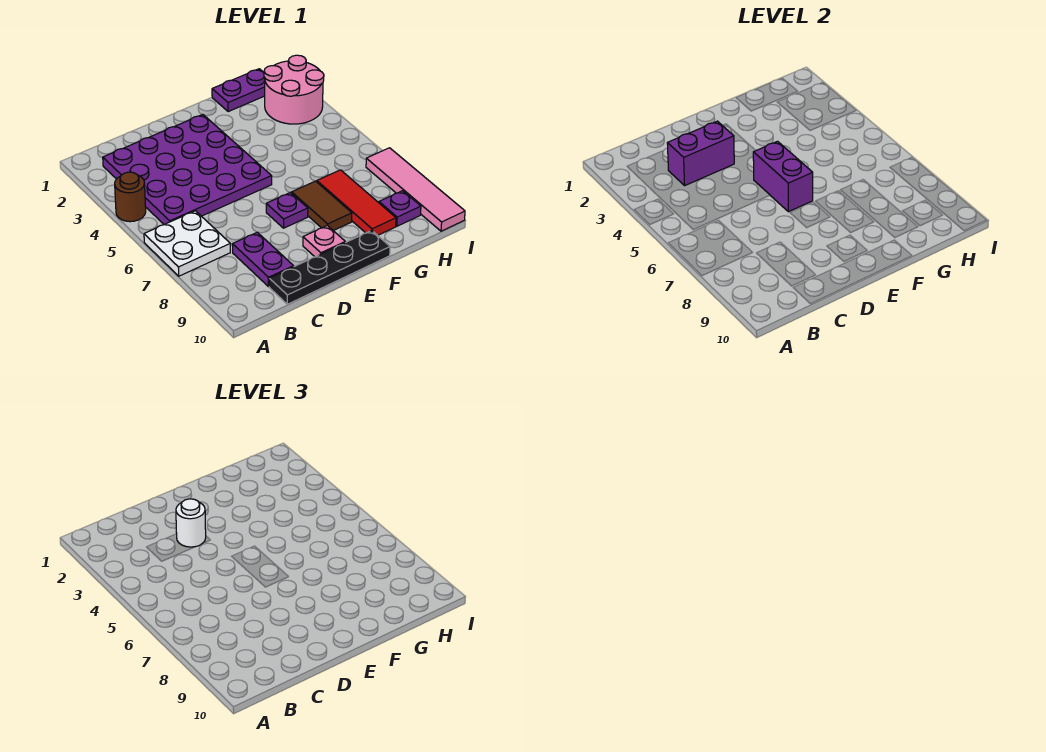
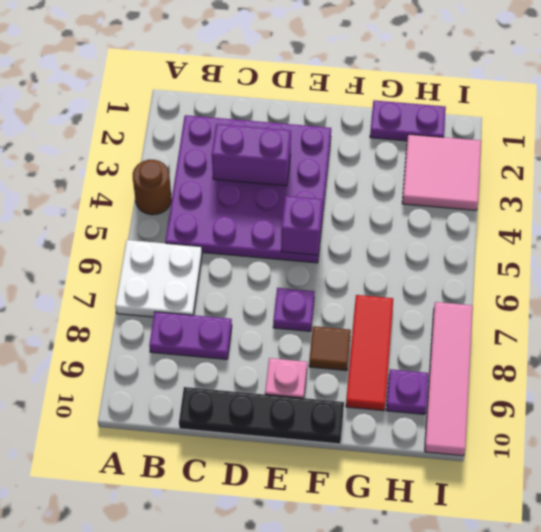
purple 1x2 plate [232,232,294,287] -> purple 1x2 plate turned to [149,312,232,359]
white 1x1 round brick [176,499,206,547] -> none
purple 1x2 brick [753,141,813,212] -> purple 1x1 brick [281,196,323,255]
brown 1x2 tile [292,181,352,231] -> brown 1x1 tile [309,326,351,371]
pink 2x2 round brick [264,55,324,124] -> pink 2x2 tile [402,134,481,210]

